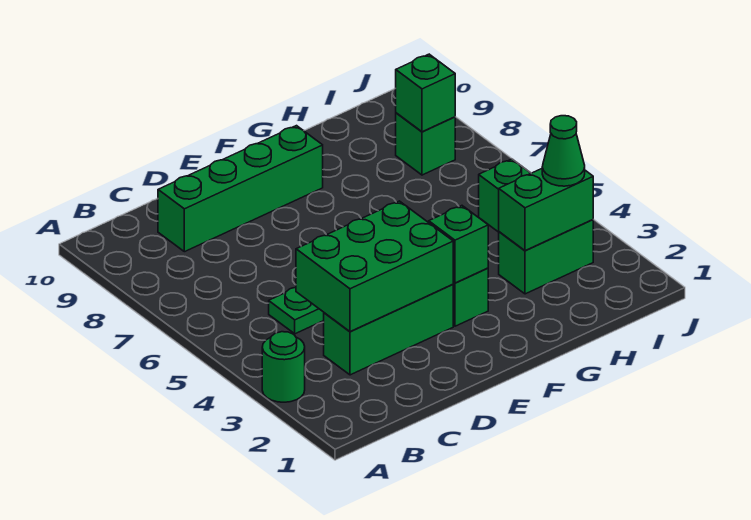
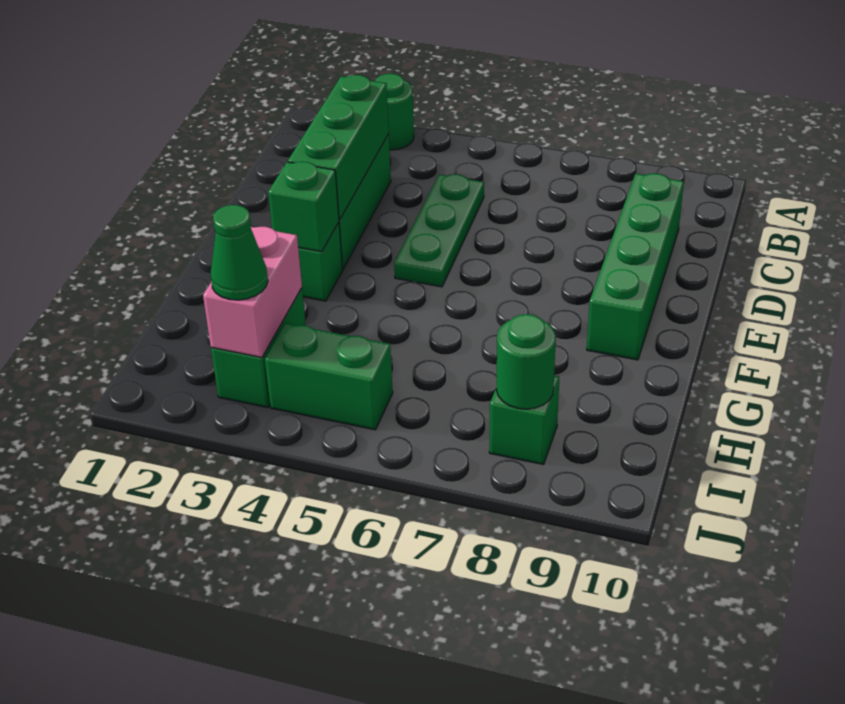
green 2x3 brick [296,201,453,332] -> green 1x3 brick [288,75,389,220]
green 1x2 brick [499,169,593,251] -> pink 1x2 brick [203,227,302,357]
green 1x1 brick [396,54,455,132] -> green 1x1 round brick [496,314,556,409]

